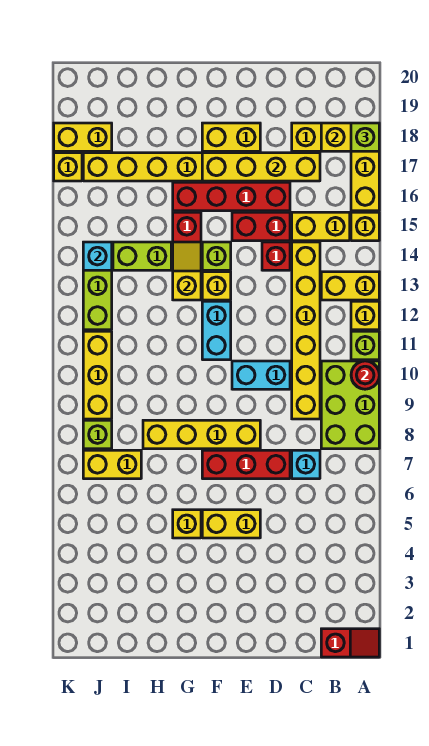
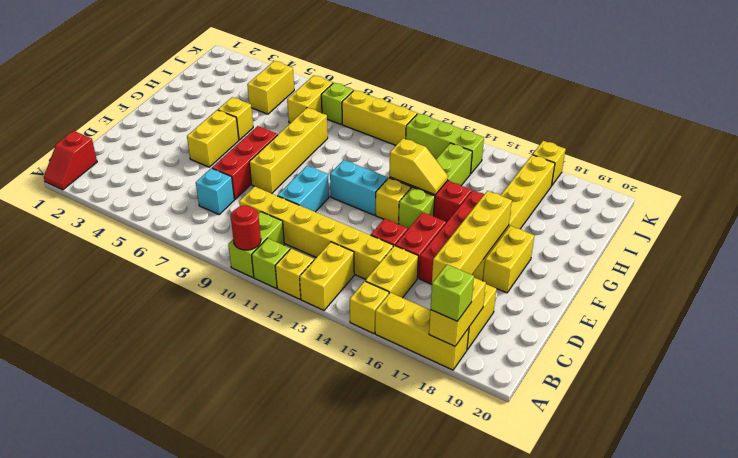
lime 2x3 brick [321,361,379,449] -> lime 1x2 brick [228,212,284,278]
cyan 1x1 brick [83,242,112,270] -> none
yellow 1x2 brick [54,123,112,151] -> yellow 1x2 brick moved to [247,61,294,114]

